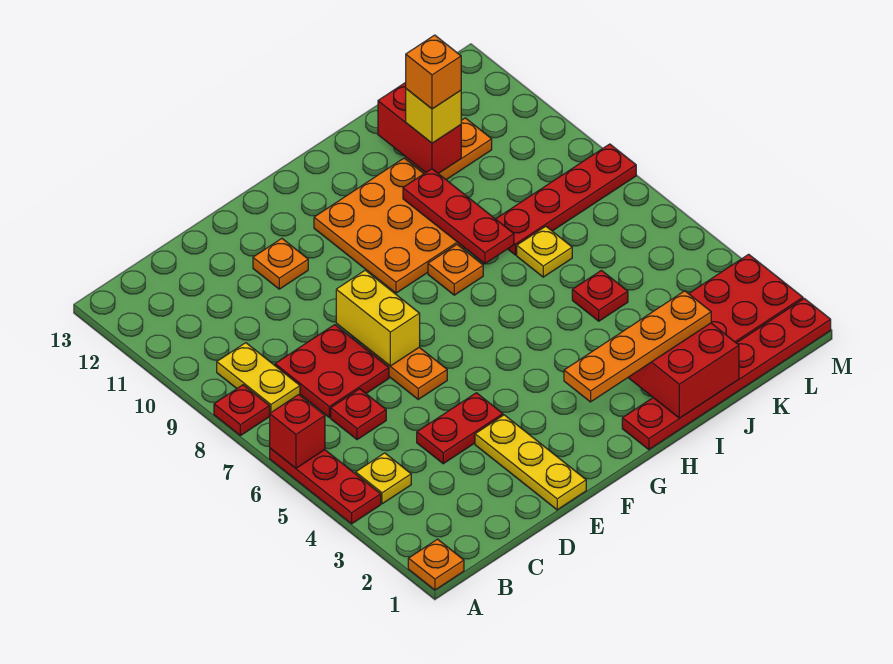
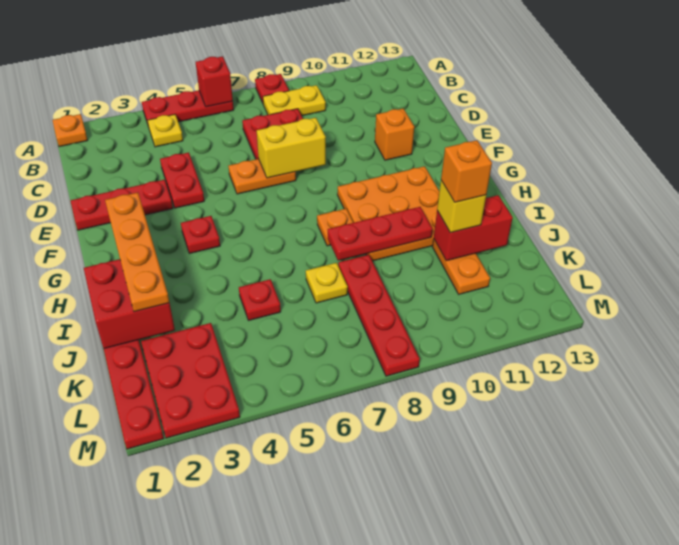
red 1x1 plate [331,389,386,440] -> red 1x1 plate moved to [181,216,220,254]
yellow 1x3 plate [475,415,586,510] -> red 1x3 plate [70,180,173,230]
orange 1x1 plate [253,238,308,289] -> orange 1x1 brick [375,109,414,160]

